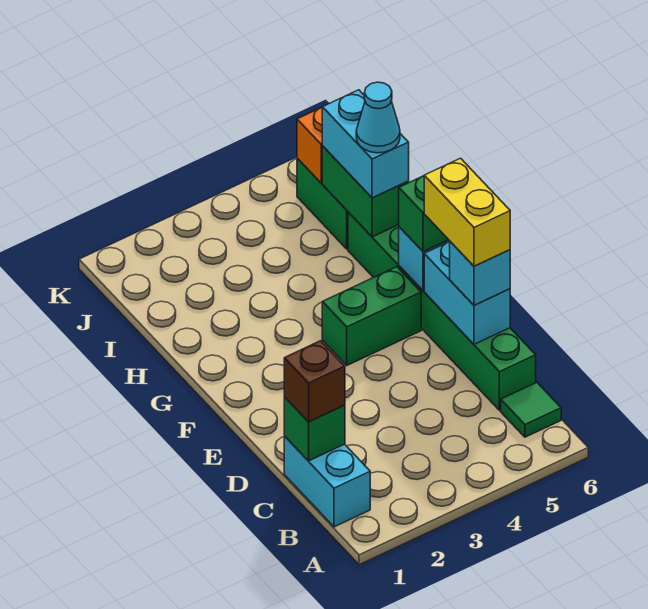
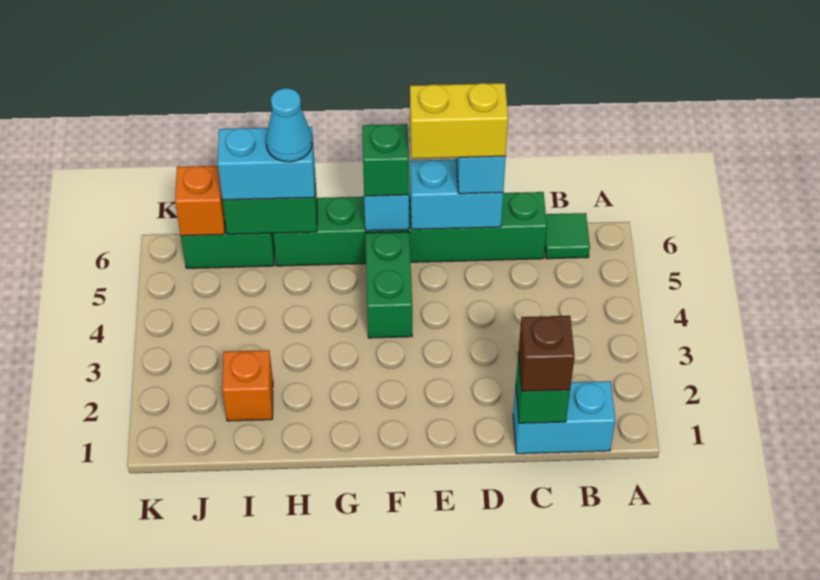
none -> orange 1x1 brick [222,350,273,421]

